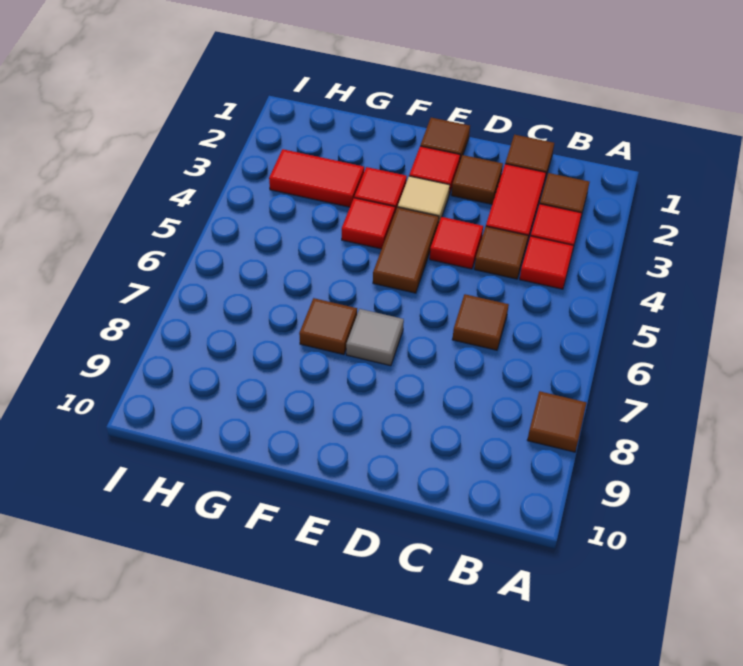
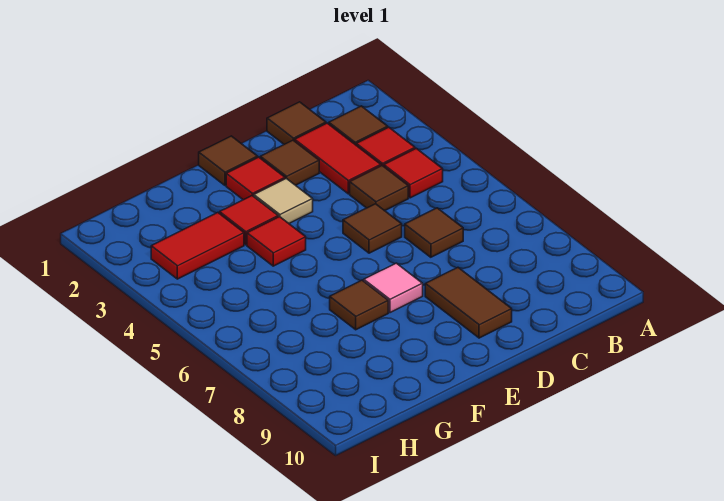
brown 1x1 tile [528,391,586,452] -> brown 1x1 tile moved to [343,204,402,253]
red 1x1 tile [430,217,483,269] -> none
brown 1x2 tile [373,207,439,293] -> brown 1x2 tile moved to [425,268,512,338]
grey 1x1 tile [346,309,404,366] -> pink 1x1 tile [364,263,423,313]

